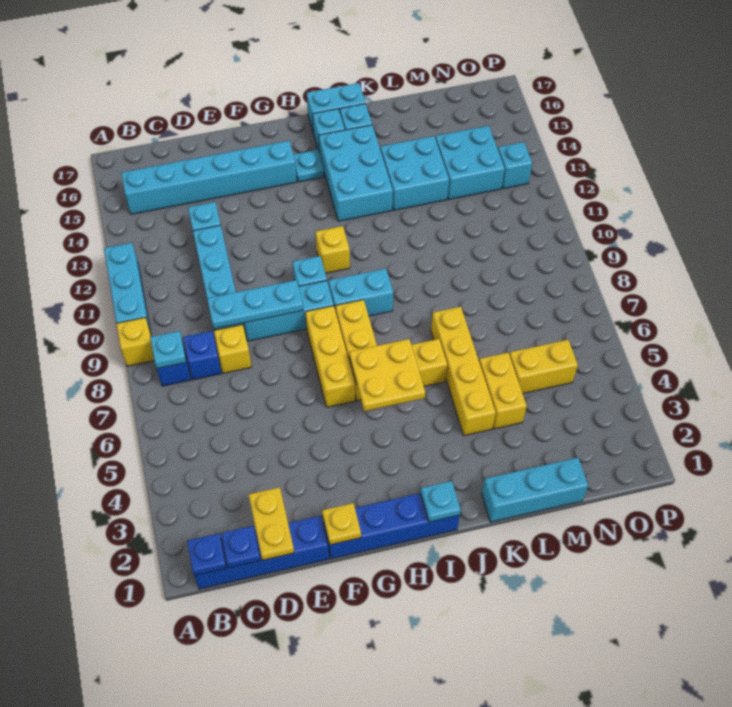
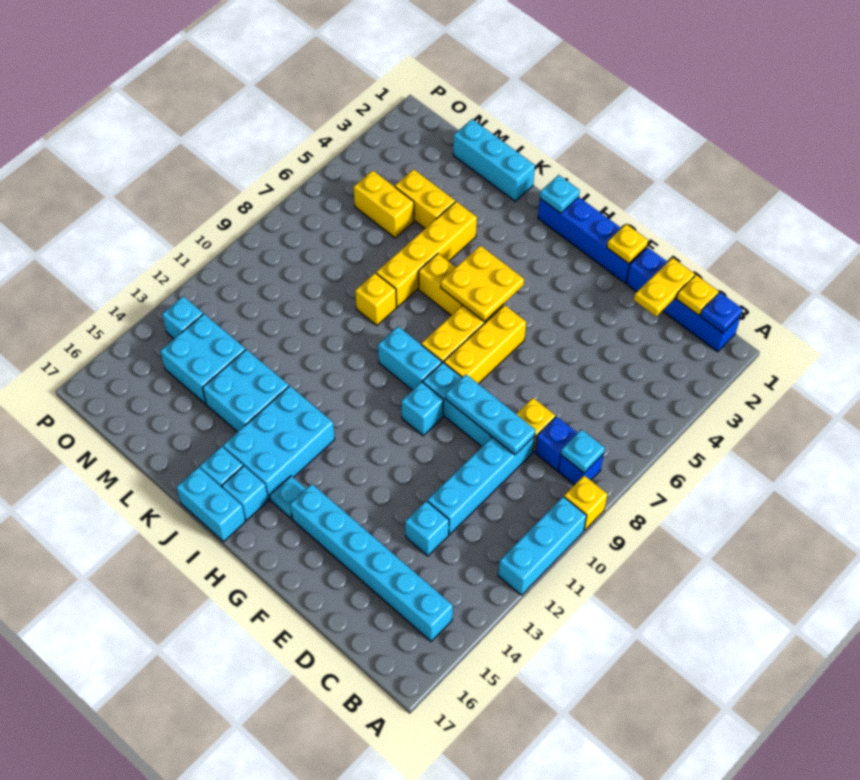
blue 1x1 plate [221,526,261,568] -> yellow 1x1 plate [677,275,719,315]
yellow 1x1 brick [315,226,350,273] -> yellow 1x1 brick moved to [355,273,396,326]
yellow 1x2 brick [479,353,527,429] -> yellow 1x2 brick turned to [395,169,455,228]

